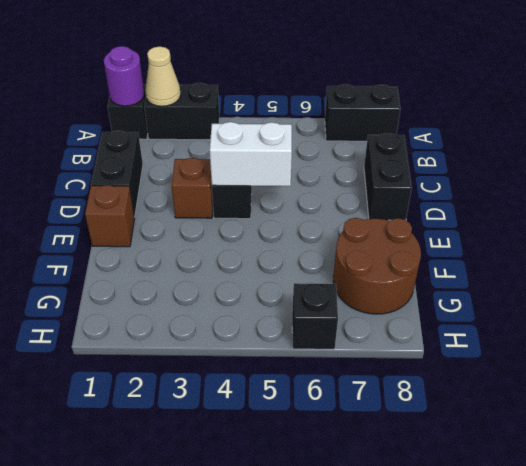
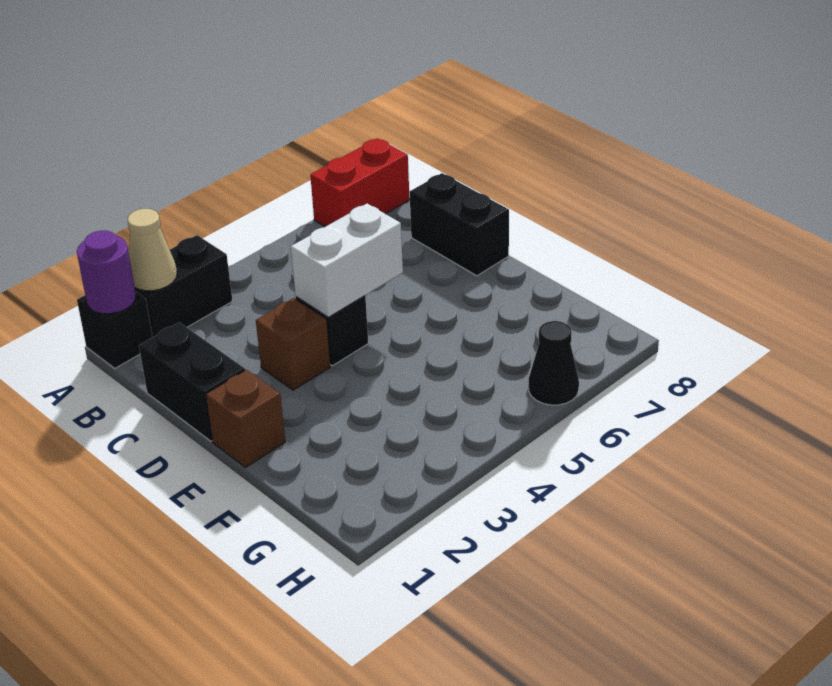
black 1x2 brick [325,84,401,141] -> red 1x2 brick [310,138,410,227]
brown 2x2 round brick [333,218,421,314] -> none
black 1x1 brick [292,283,338,349] -> black 1x1 cone [529,321,579,405]

